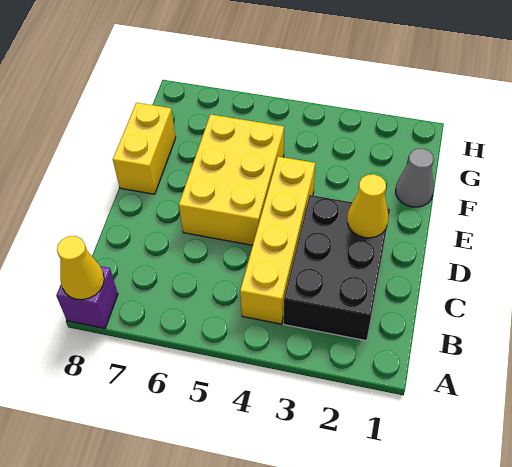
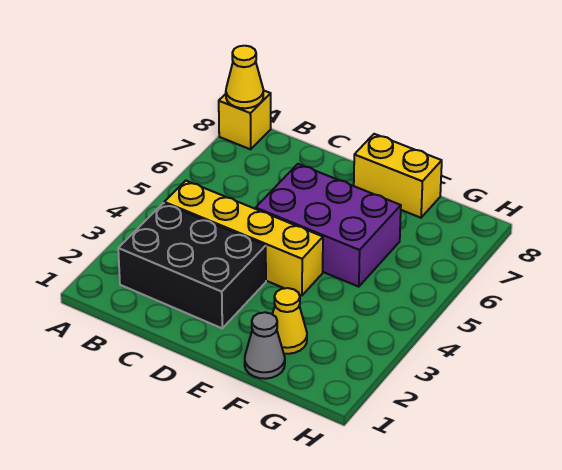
purple 1x1 brick [56,266,118,328] -> yellow 1x1 brick [219,90,271,149]
yellow 1x1 cone [347,174,388,238] -> yellow 1x1 cone moved to [272,288,307,354]
yellow 2x3 brick [179,114,284,245] -> purple 2x3 brick [256,164,401,287]

